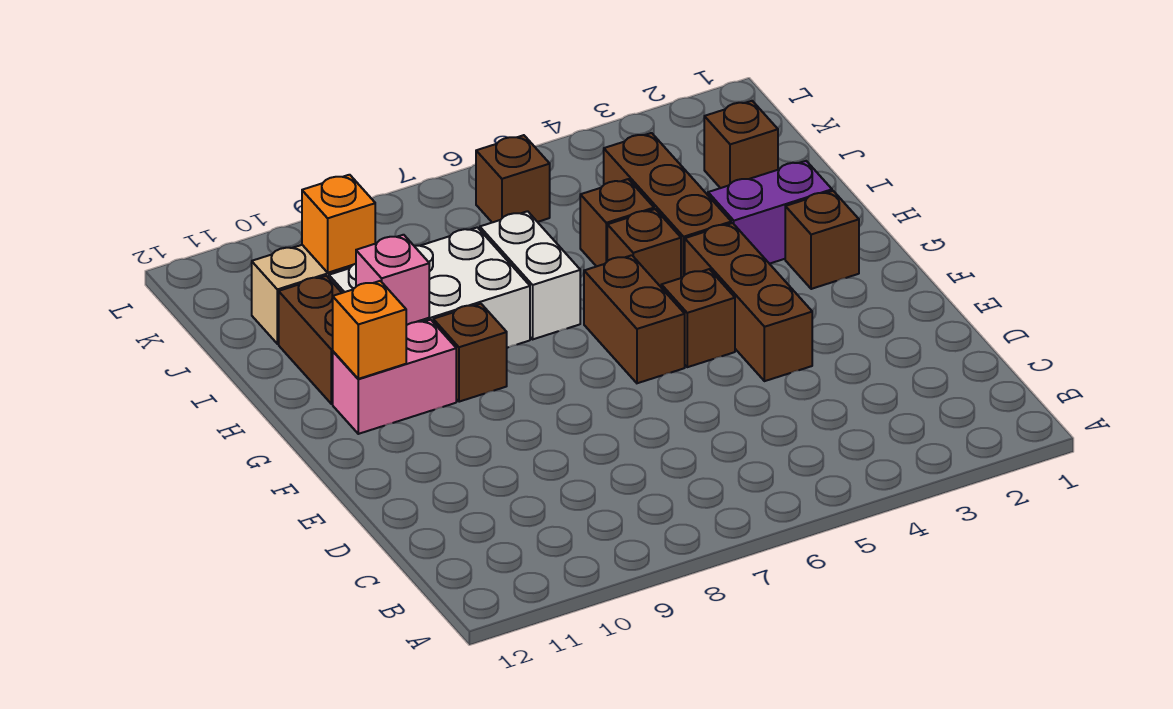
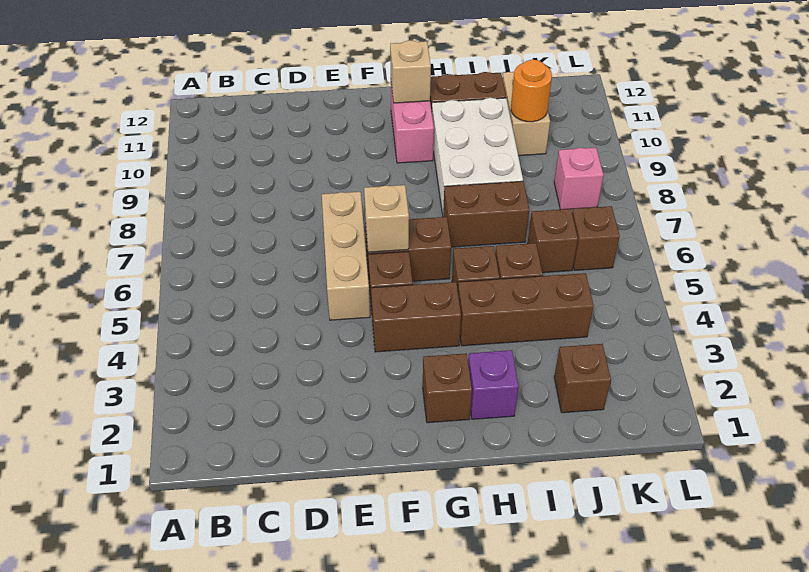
brown 1x3 brick [685,223,812,381] -> brown 1x2 brick [371,282,461,352]
none -> tan 1x3 brick [322,192,370,320]
none -> tan 1x1 brick [364,185,409,252]
brown 1x1 brick [433,304,507,402] -> brown 1x1 brick moved to [528,209,578,273]
orange 1x1 brick [333,281,406,379] -> tan 1x1 brick [390,40,431,103]
purple 1x2 brick [708,161,832,264] -> purple 1x1 brick [468,350,518,419]
white 1x2 brick [480,211,580,339] -> brown 1x2 brick [443,181,529,247]
pink 1x1 brick [356,235,429,325] -> pink 1x1 brick moved to [554,148,603,210]
orange 1x1 brick [302,175,375,273] -> orange 1x1 round brick [511,60,552,122]

